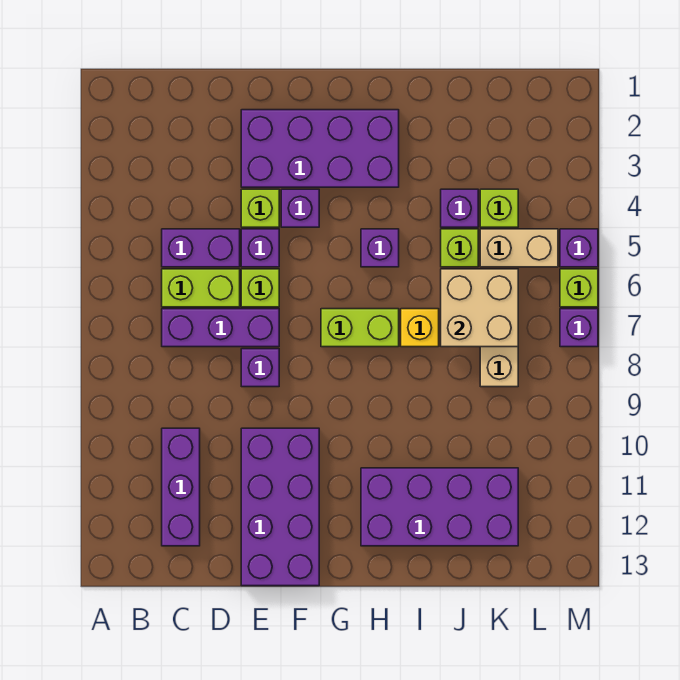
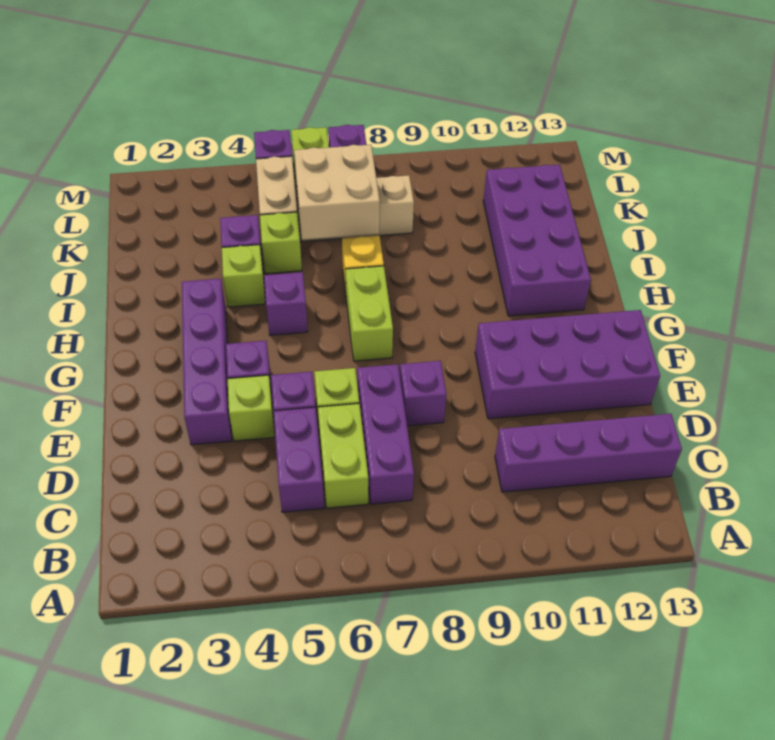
purple 1x3 brick [162,428,200,546] -> purple 1x4 brick [495,414,682,492]
purple 2x4 brick [241,110,399,187] -> purple 1x4 brick [182,279,232,445]
lime 1x1 brick [480,189,518,227] -> lime 1x1 brick moved to [222,245,265,307]

